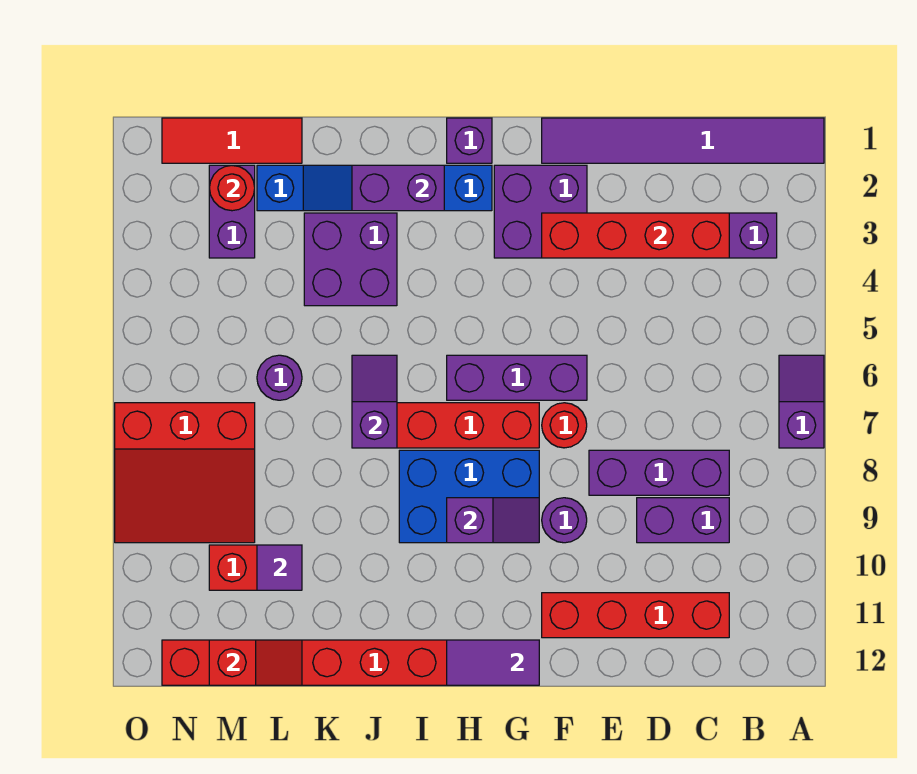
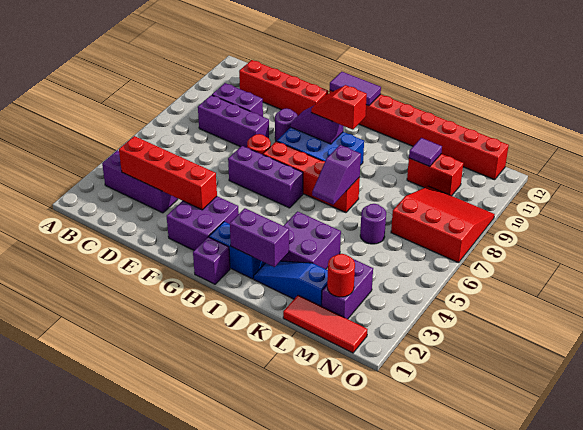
purple 1x6 tile [542,118,824,163] -> none
purple 1x2 slope [779,355,824,448] -> none
red 1x2 slope [209,640,302,685] -> red 1x2 slope moved to [311,85,367,130]

